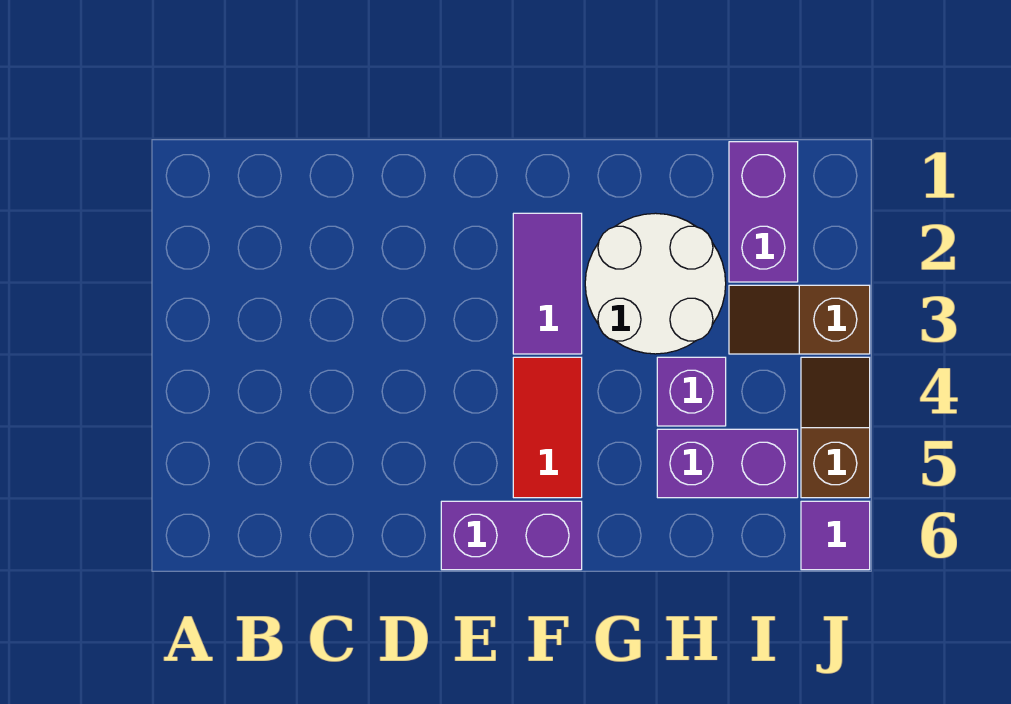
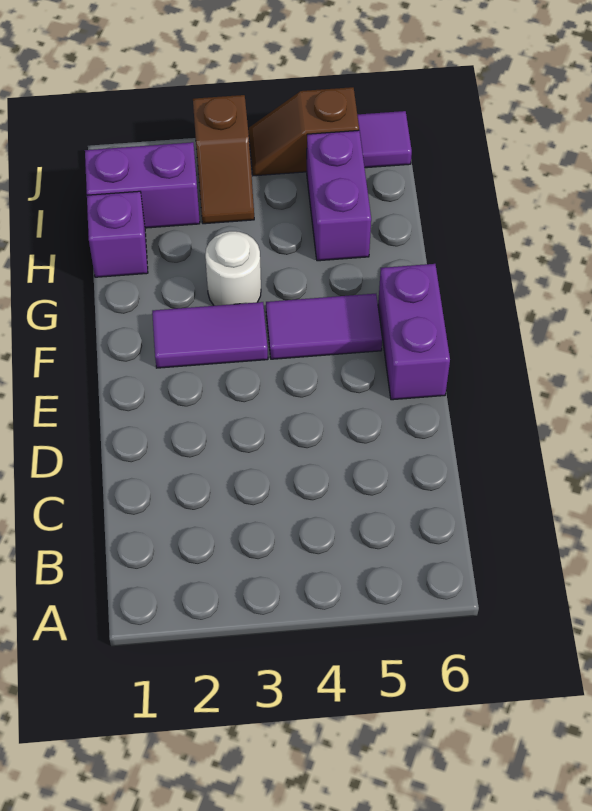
red 1x2 tile [513,357,582,498] -> purple 1x2 tile [266,294,382,359]
white 2x2 round brick [585,213,726,354] -> white 1x1 round brick [205,231,261,306]
purple 1x1 brick [657,357,726,426] -> purple 1x1 brick moved to [87,191,148,277]

